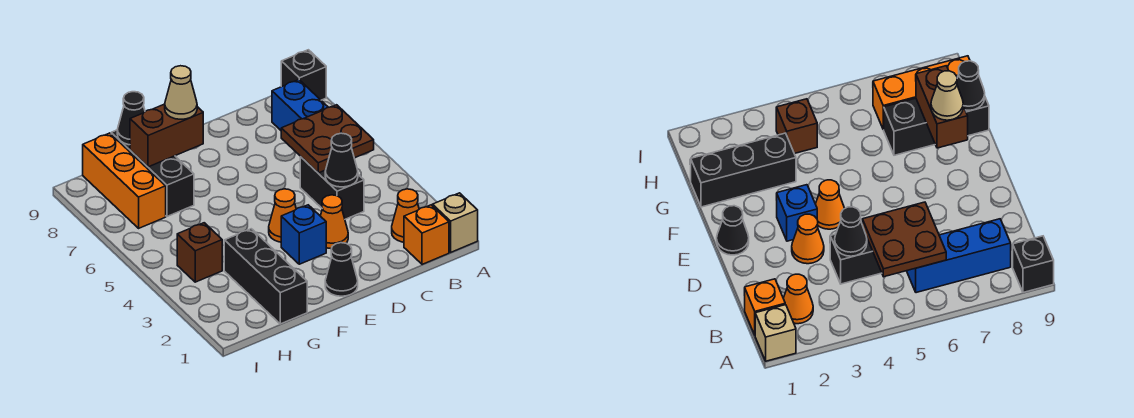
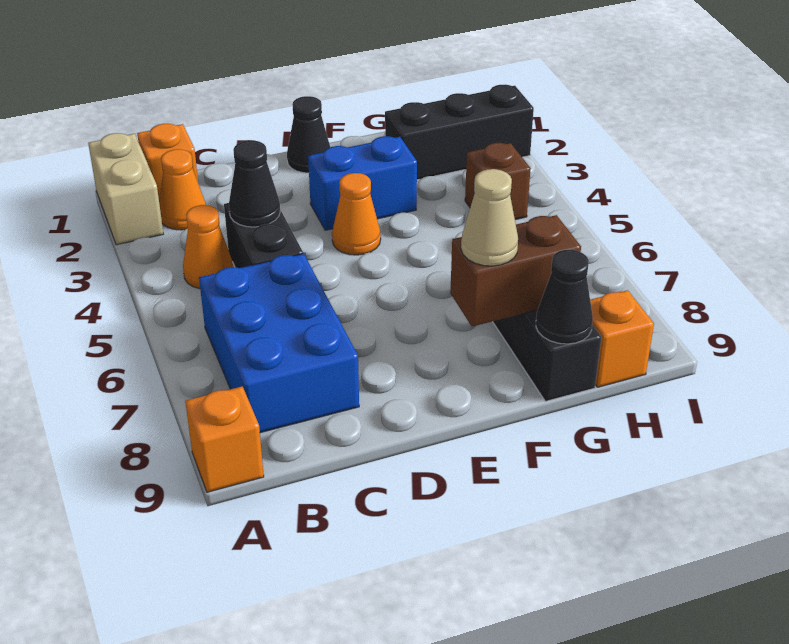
tan 1x1 brick [433,193,478,252] -> tan 1x2 brick [88,133,163,245]
black 1x1 brick [281,50,326,100] -> orange 1x1 brick [185,387,264,492]
brown 2x2 plate [281,105,374,173] -> none
blue 1x3 brick [272,80,328,130] -> blue 2x3 brick [199,254,359,433]
orange 1x1 cone [321,195,348,249] -> orange 1x1 cone moved to [183,205,233,289]
blue 1x1 brick [281,205,326,264] -> blue 1x2 brick [308,136,417,230]
black 1x3 brick [224,229,307,324] -> black 1x3 brick turned to [385,84,534,180]
orange 1x3 brick [83,133,166,228] -> orange 1x1 brick [590,290,654,387]

